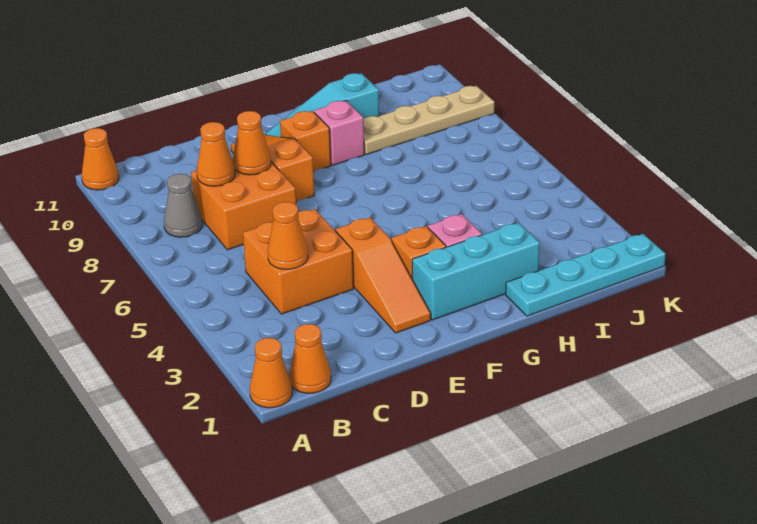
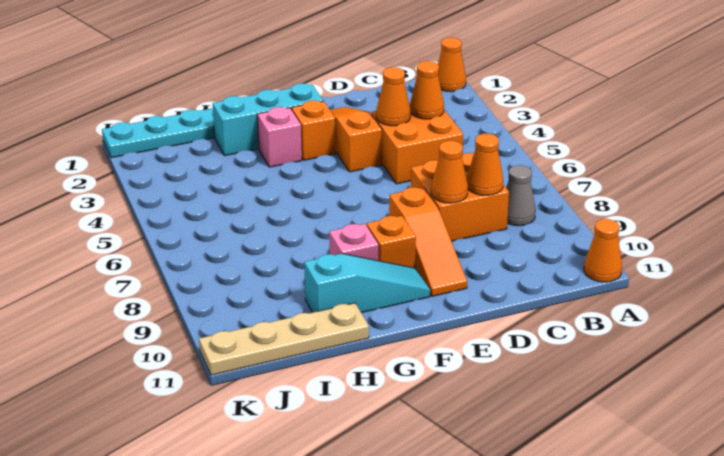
orange 1x1 cone [289,324,331,393] -> orange 1x1 cone moved to [376,67,411,126]
tan 1x4 plate [363,86,495,155] -> tan 1x4 plate moved to [199,303,369,375]

